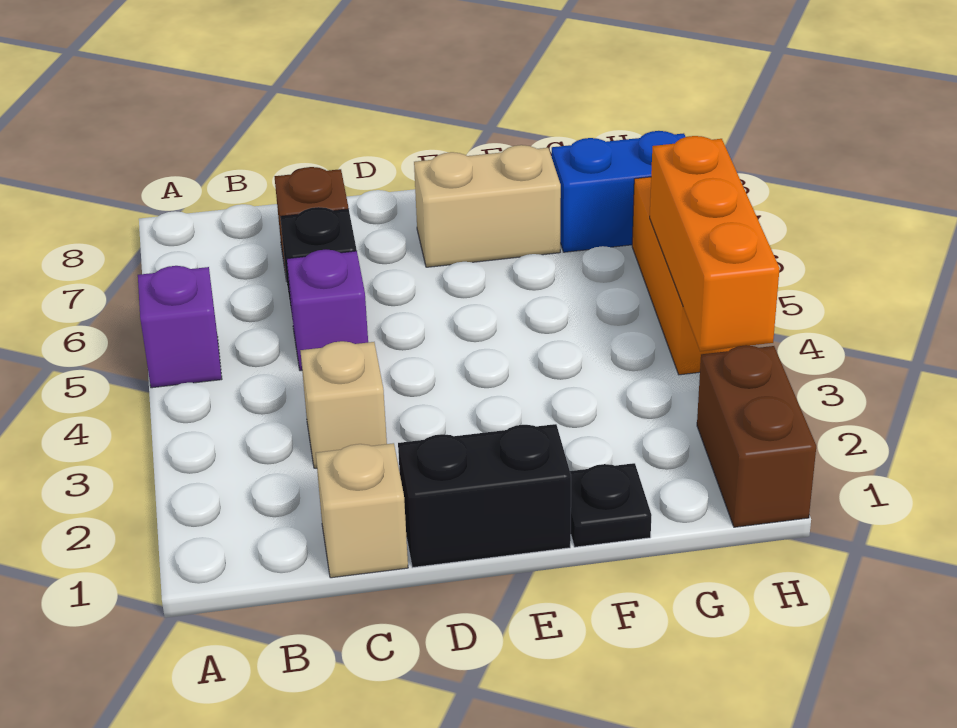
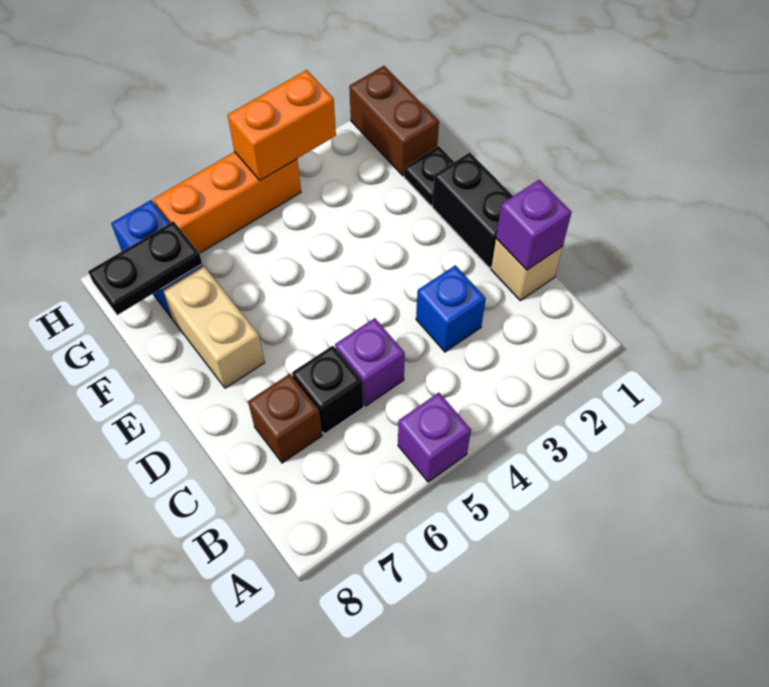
none -> purple 1x1 brick [496,180,572,270]
tan 1x1 brick [300,341,387,468] -> blue 1x1 brick [416,265,486,352]
none -> black 1x2 plate [88,221,202,315]
brown 1x2 brick [697,345,816,527] -> brown 1x2 brick turned to [349,66,439,176]
orange 1x3 brick [650,136,780,351] -> orange 1x2 brick [228,70,336,180]

